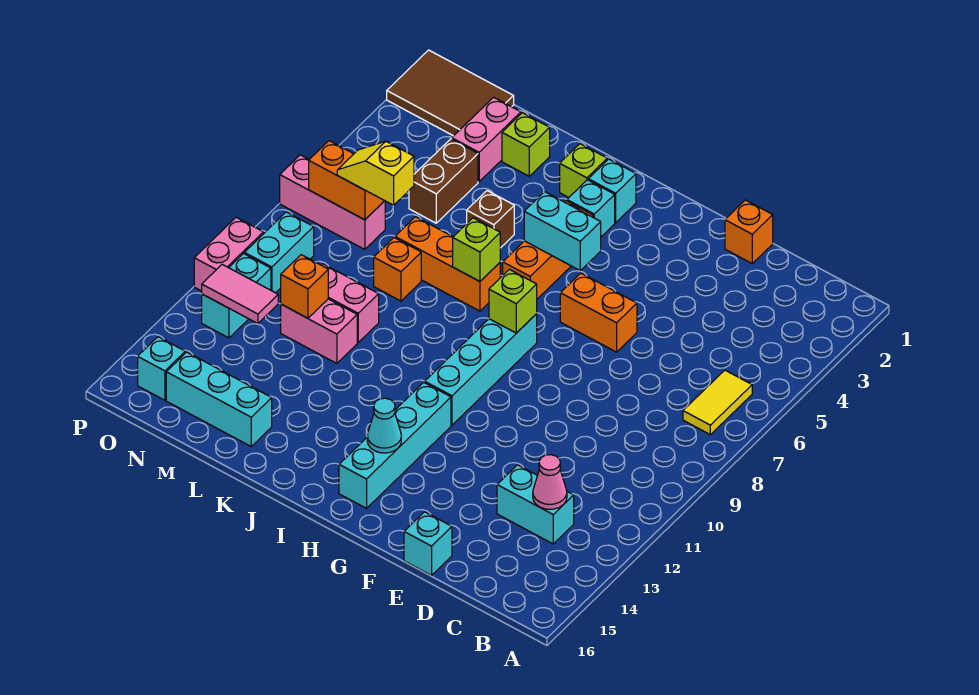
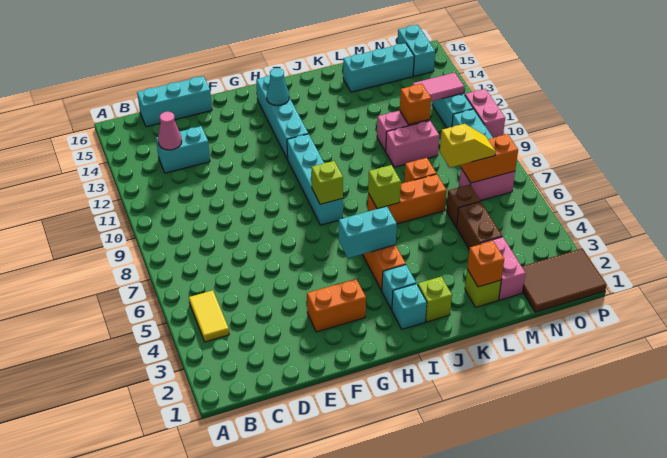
yellow 1x2 tile [683,370,752,435] -> yellow 1x2 tile moved to [189,290,229,342]
orange 1x1 brick [725,200,773,263] -> orange 1x1 brick moved to [467,241,504,287]
cyan 1x1 brick [404,512,452,575] -> cyan 1x3 brick [137,76,212,127]
orange 1x2 brick [560,273,637,352] -> orange 1x2 brick moved to [307,279,366,332]
brown 1x1 brick [467,191,514,248] -> brown 1x1 brick moved to [446,185,480,227]
pink 1x3 brick [280,155,385,249] -> pink 1x2 brick [459,168,515,201]
cyan 1x1 brick [138,337,185,400] -> cyan 1x2 brick [398,25,435,76]

